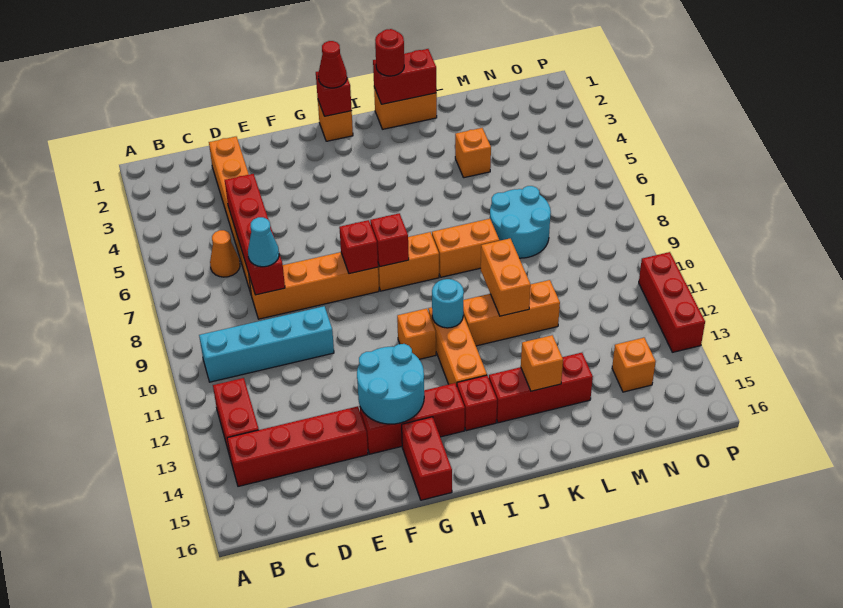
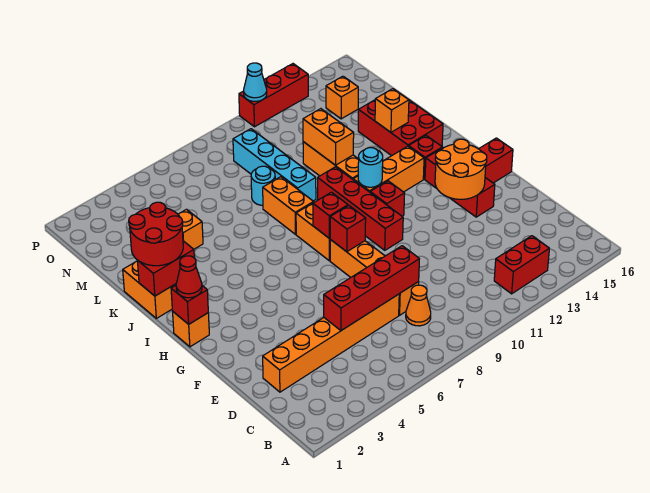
cyan 1x4 brick [199,306,334,382] -> cyan 1x4 brick moved to [233,129,316,201]
red 1x4 brick [227,406,368,486] -> red 1x4 brick moved to [318,167,403,250]
orange 1x1 cone [210,230,240,277] -> orange 1x1 cone moved to [406,285,431,326]
cyan 1x1 cone [248,217,279,267] -> cyan 1x1 cone moved to [244,63,267,101]
cyan 2x2 round brick [357,344,424,424] -> orange 2x2 round brick [435,139,487,199]
orange 1x1 brick [397,309,436,359] -> red 1x1 brick [370,181,405,216]
red 1x2 brick [373,49,436,104] -> red 1x2 brick turned to [138,241,194,296]
red 1x1 round brick [375,29,404,76] -> red 2x2 round brick [129,202,183,266]
red 1x3 brick [489,353,593,423] -> red 2x3 brick [358,100,443,156]
orange 1x2 brick [481,238,531,316] -> orange 1x2 brick turned to [303,109,354,165]
cyan 2x2 round brick [490,186,551,258] -> cyan 1x1 round brick [251,166,275,205]

